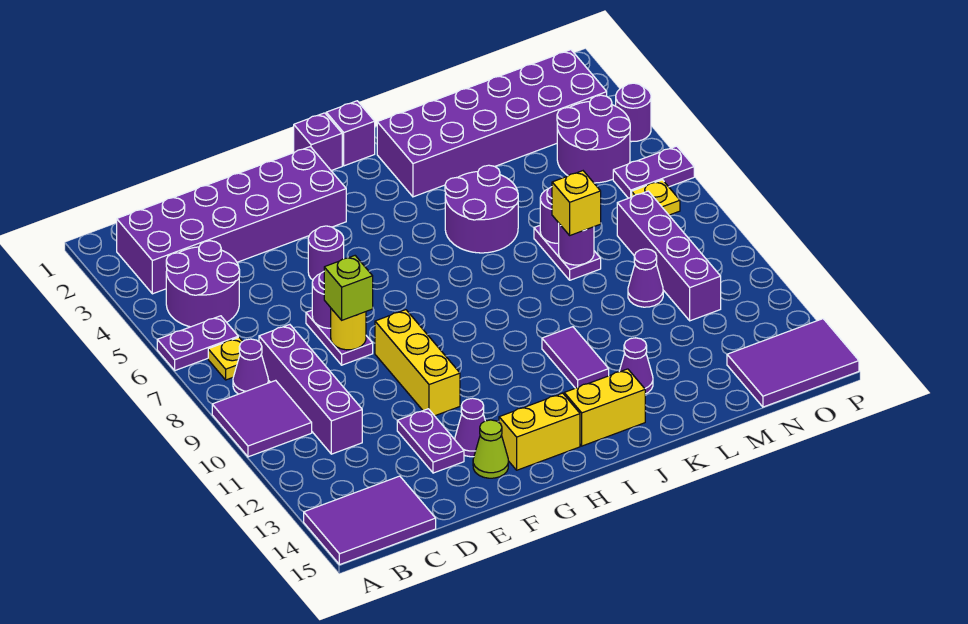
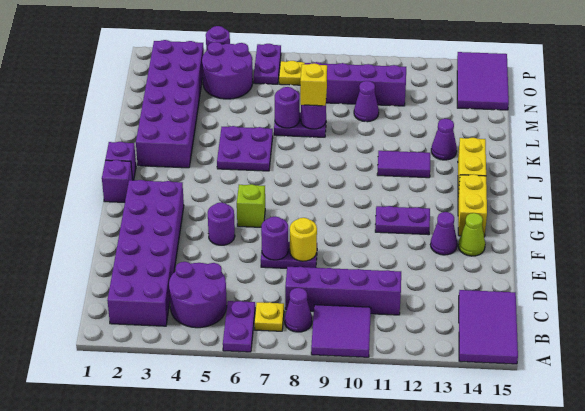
lime 1x1 brick [324,256,373,320] -> lime 1x1 brick moved to [237,184,265,227]
purple 1x2 plate [397,409,464,473] -> purple 1x2 plate moved to [375,206,430,235]
yellow 1x3 brick [375,310,460,416] -> none
purple 2x2 round brick [445,165,518,253] -> purple 2x2 plate [217,126,273,171]

